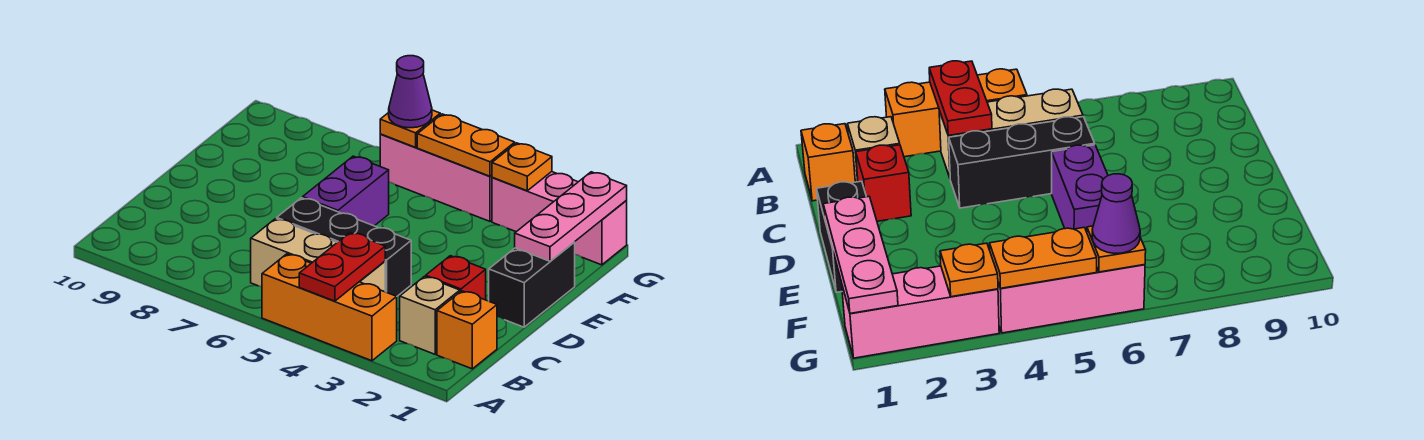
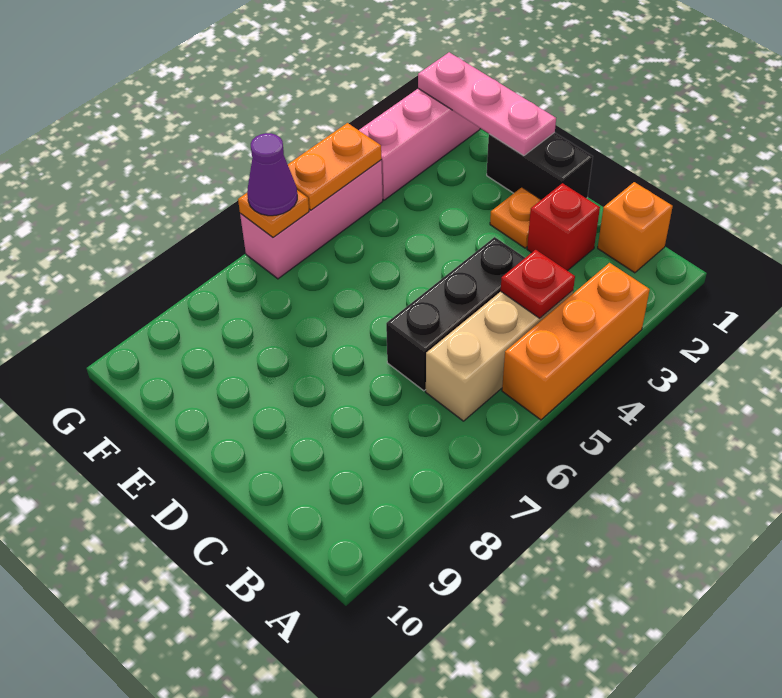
red 1x2 plate [299,233,385,301] -> red 1x1 plate [501,250,575,318]
tan 1x1 brick [400,276,460,354] -> none
purple 1x2 brick [303,156,389,226] -> none
orange 1x1 plate [492,143,552,191] -> orange 1x1 plate moved to [490,187,541,248]

